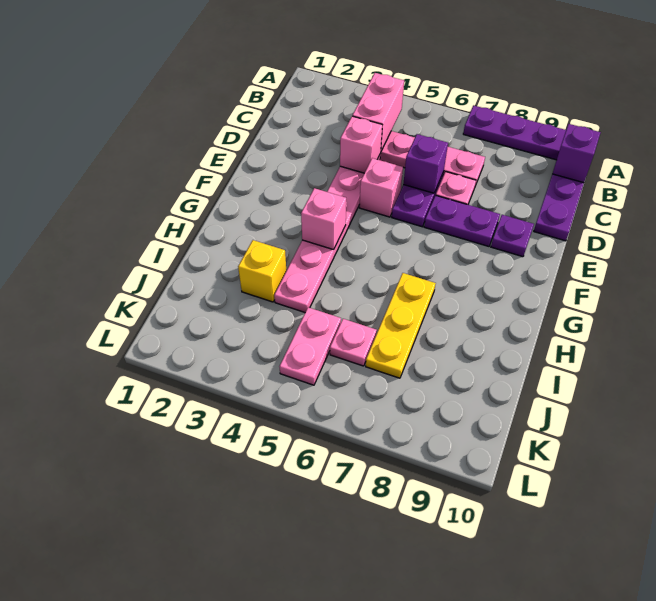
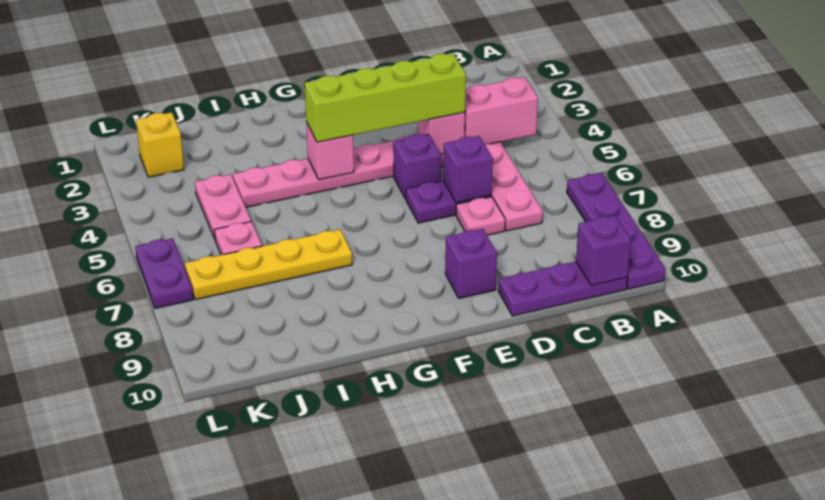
none -> lime 1x4 brick [305,54,466,142]
pink 1x1 brick [360,158,403,217] -> purple 1x1 brick [393,134,441,199]
purple 1x2 plate [424,195,500,246] -> purple 1x2 plate moved to [135,238,193,308]
purple 1x1 plate [491,215,534,257] -> purple 1x1 brick [445,229,497,298]
yellow 1x3 plate [366,273,436,378] -> yellow 1x4 plate [185,230,352,299]
yellow 1x1 brick [238,240,286,302] -> yellow 1x1 brick moved to [136,112,184,177]
pink 1x2 plate [279,307,341,385] -> pink 1x2 plate turned to [195,174,251,239]

